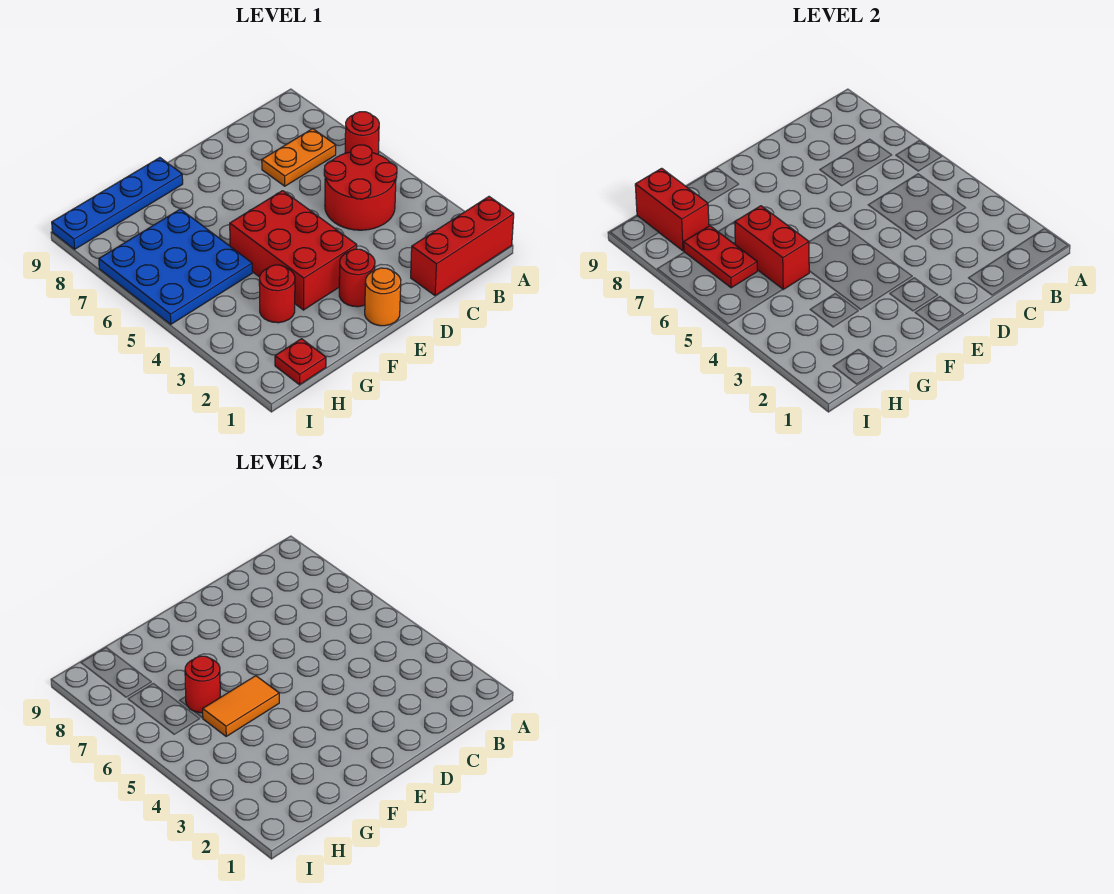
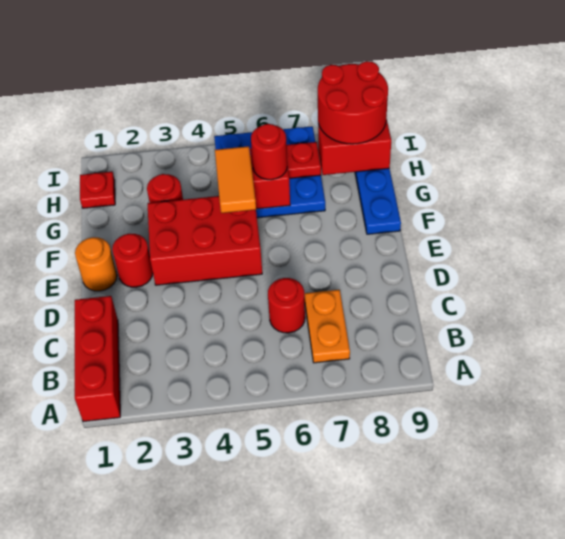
red 1x1 round brick [345,112,379,154] -> red 1x1 round brick moved to [268,278,305,333]
red 2x2 round brick [324,145,397,230] -> red 2x2 round brick moved to [318,61,388,144]

